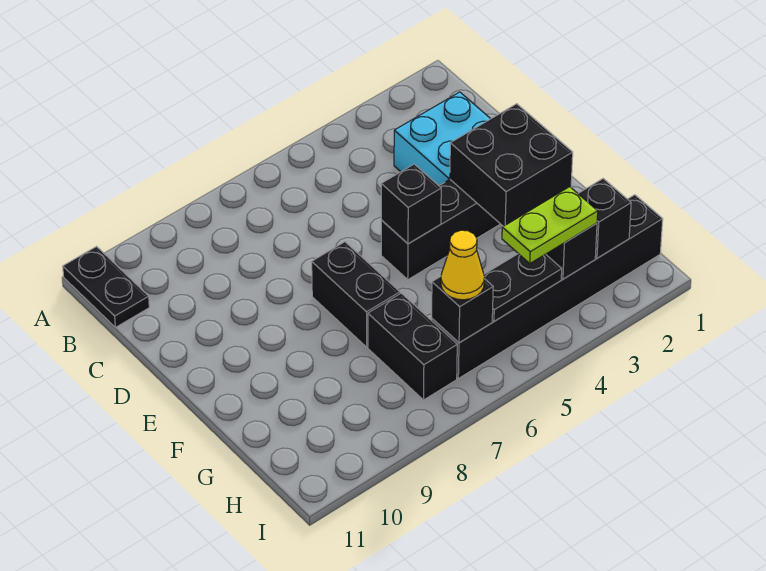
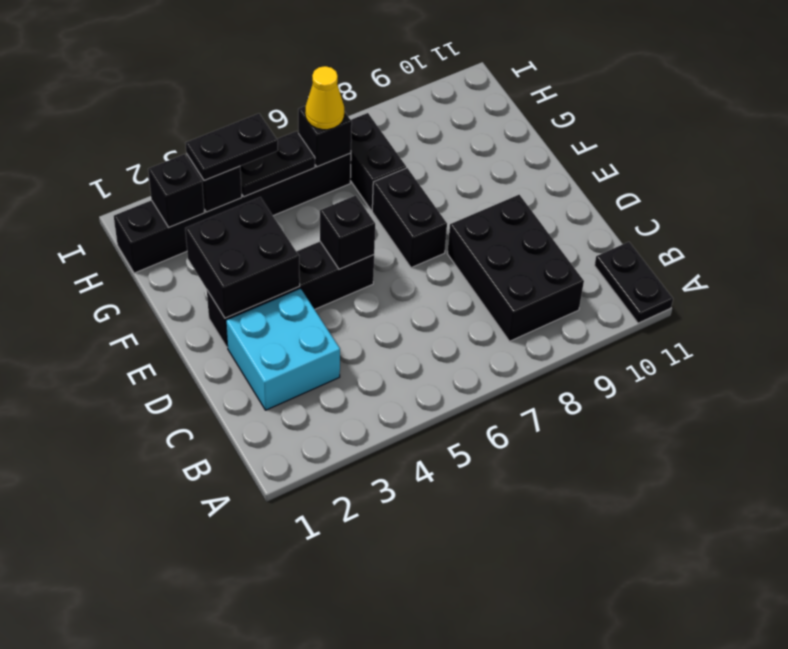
none -> black 2x3 brick [447,195,584,341]
lime 1x2 plate [502,187,598,264] -> black 1x2 plate [185,113,278,181]

